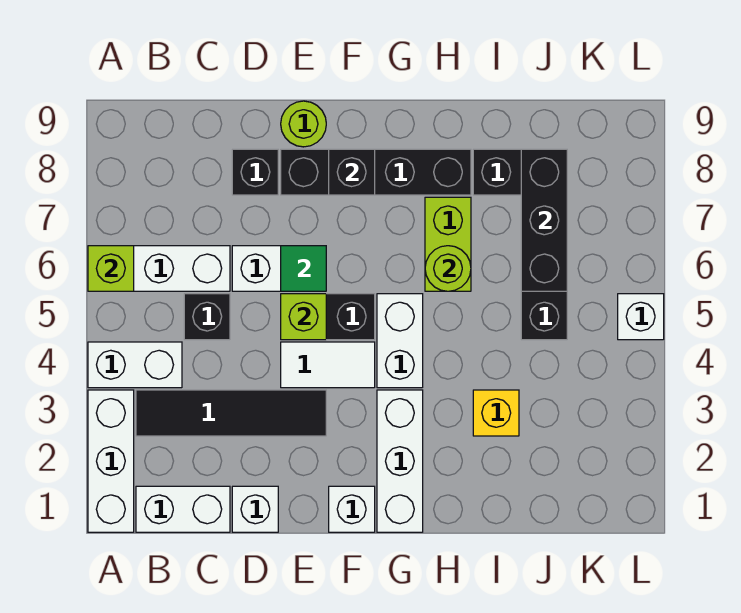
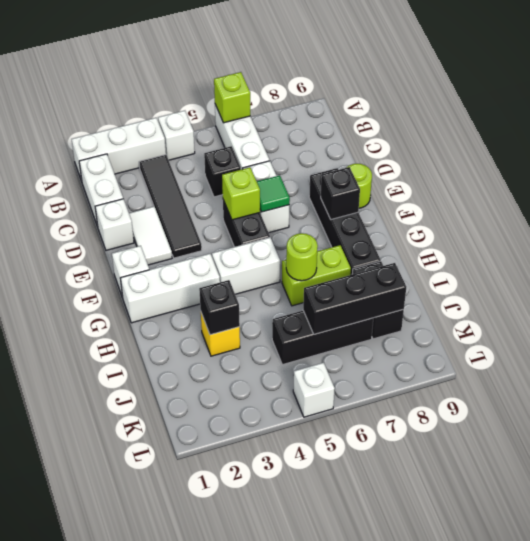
white 1x2 brick [88,342,182,388] -> white 1x1 brick [158,111,195,160]
black 1x1 brick [232,149,278,195] -> black 1x1 brick moved to [199,280,240,335]
white 1x2 tile [281,342,375,388] -> white 1x2 tile moved to [129,207,172,265]

